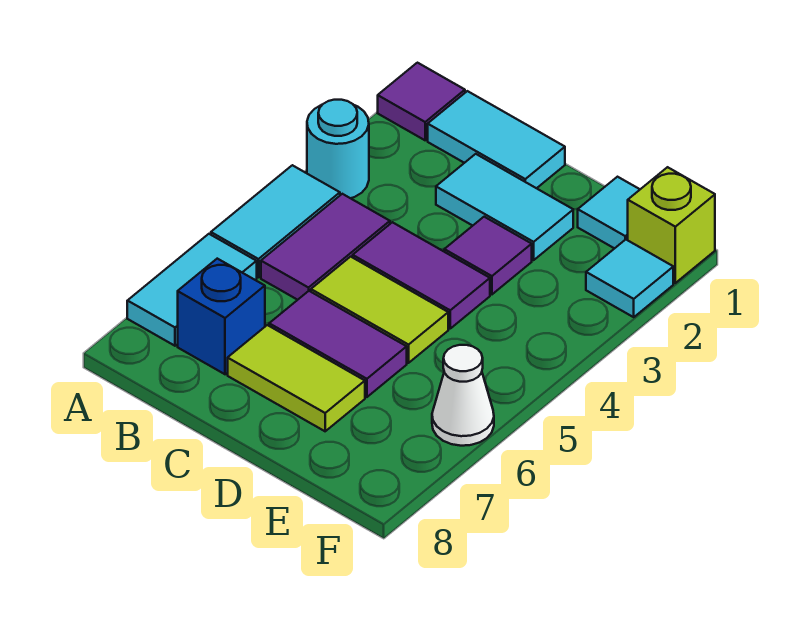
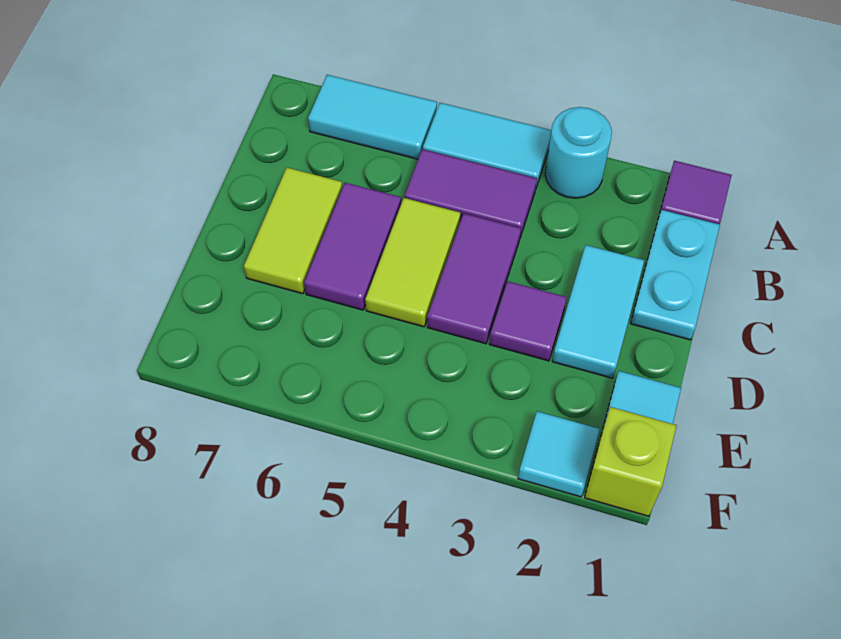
cyan 1x2 tile [428,91,565,188] -> cyan 1x2 plate [631,210,720,340]
blue 1x1 brick [178,259,265,374] -> none
white 1x1 cone [432,345,494,446] -> none

